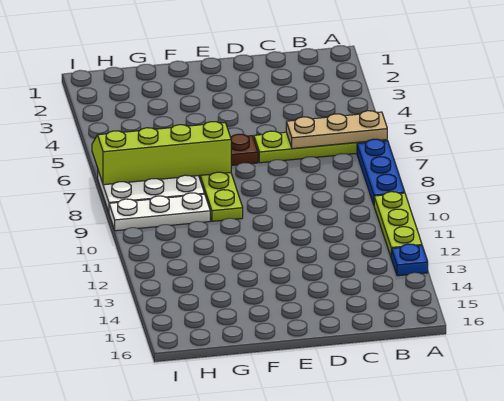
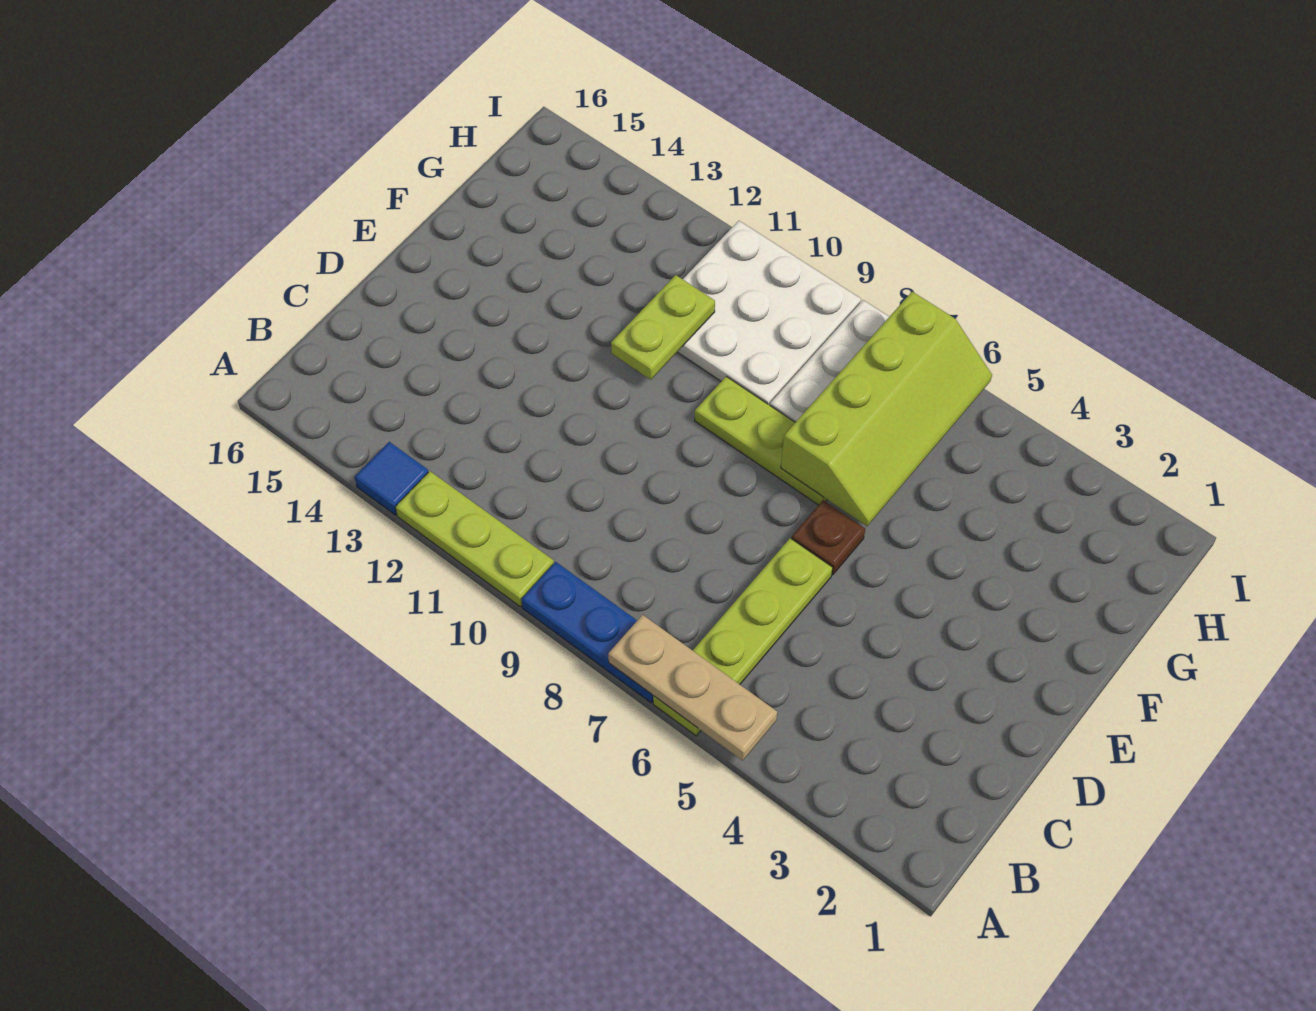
tan 1x3 plate [286,111,387,149] -> tan 1x3 plate turned to [608,615,777,761]
blue 1x1 plate [391,244,428,276] -> blue 1x1 tile [355,442,428,515]
none -> lime 1x2 plate [611,275,715,380]
white 1x3 plate [109,193,210,231] -> white 3x3 plate [678,221,861,405]

